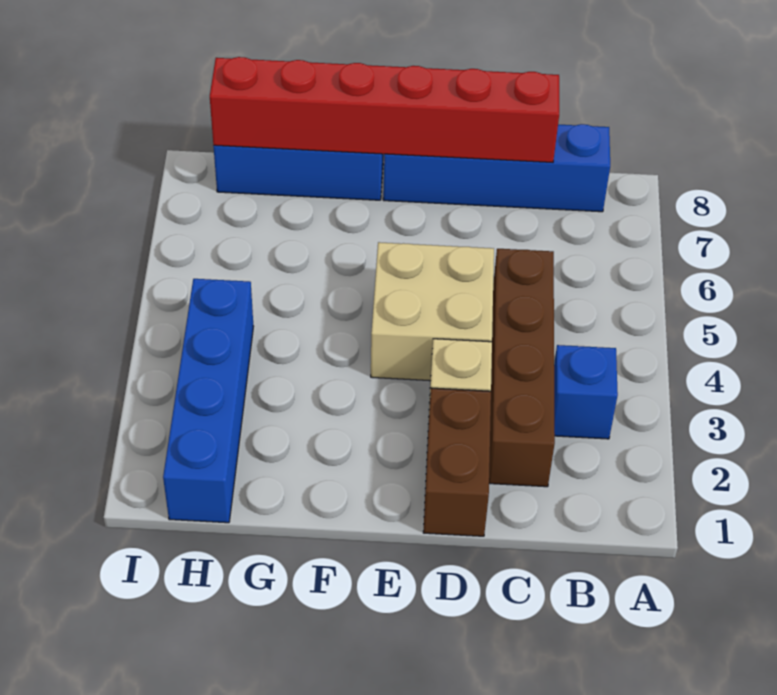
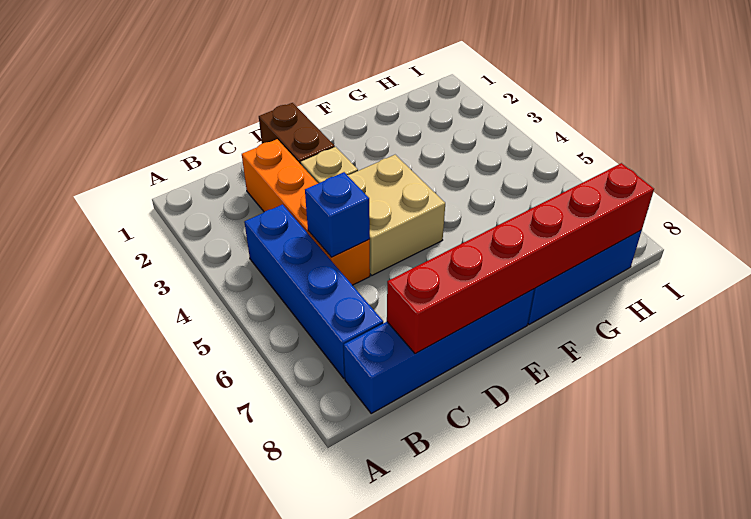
blue 1x1 brick [554,345,618,439] -> blue 1x1 brick moved to [305,172,370,257]
brown 1x4 brick [489,249,555,487] -> orange 1x4 brick [242,139,370,285]
blue 1x4 brick [163,279,253,523] -> blue 1x4 brick moved to [244,205,383,378]

